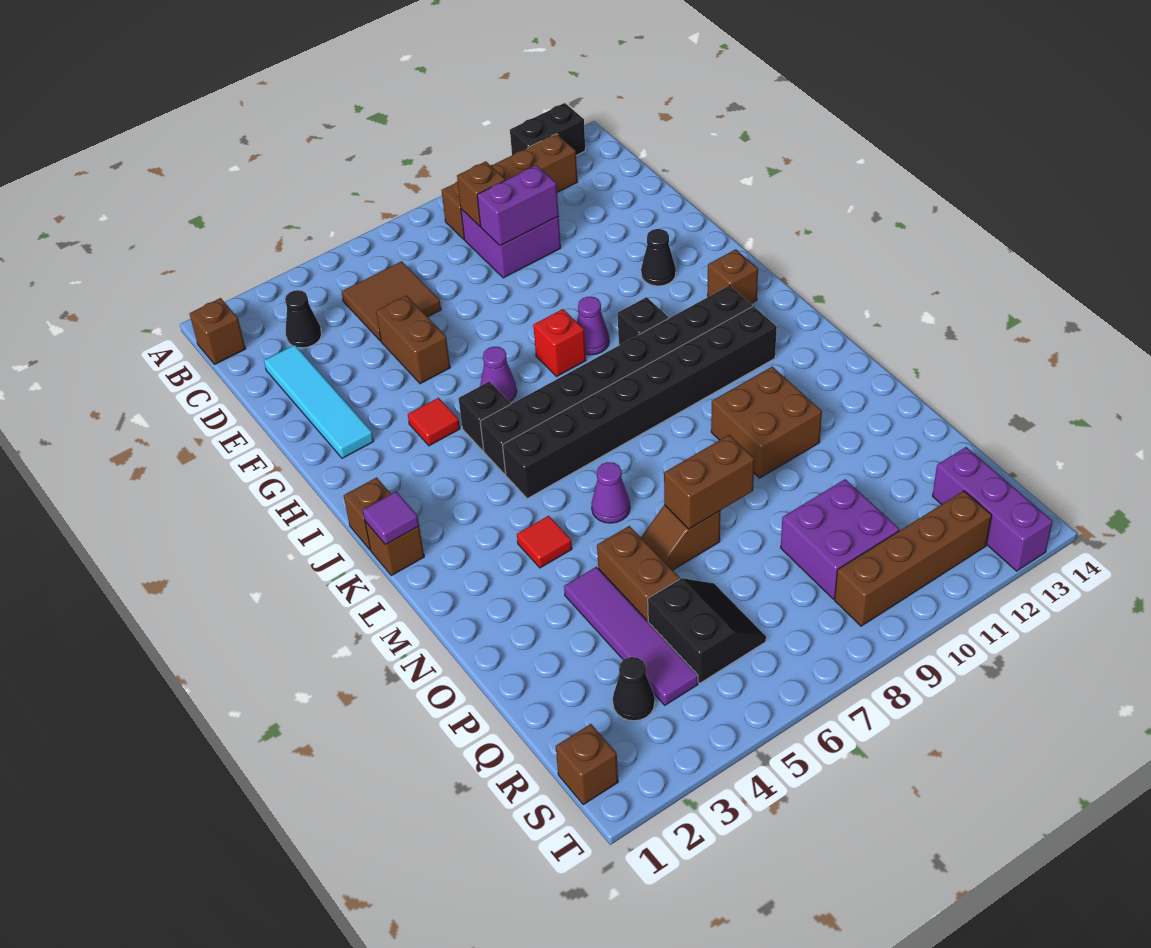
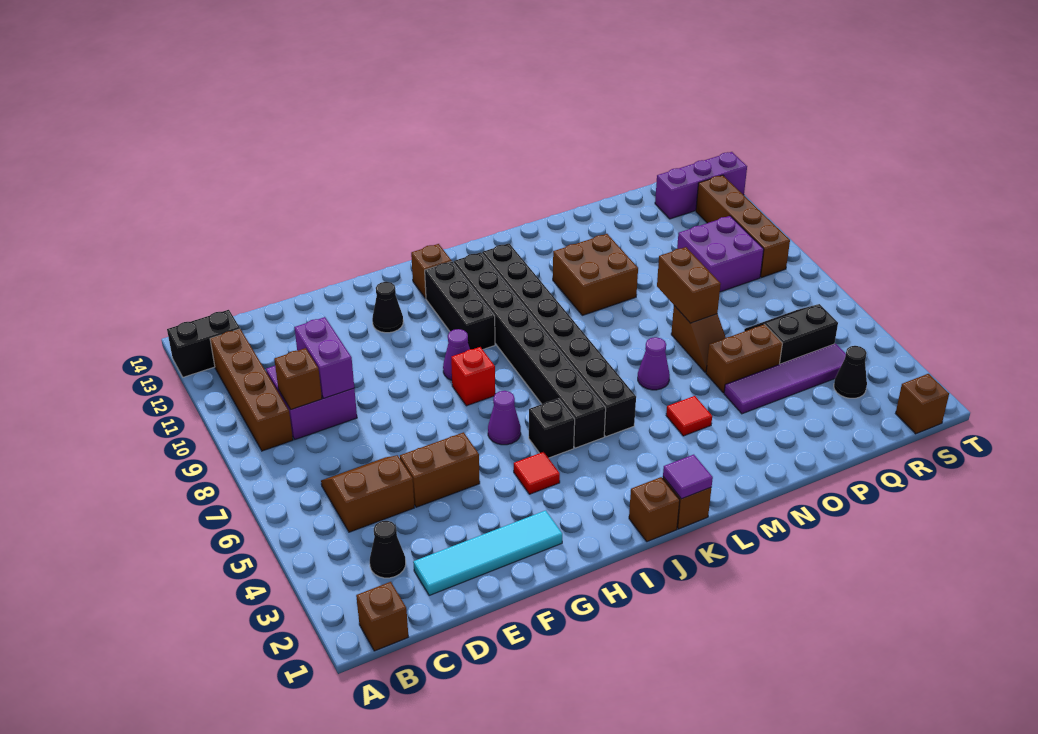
black 1x2 brick [510,103,585,155] -> black 1x2 brick turned to [167,310,240,377]
brown 2x2 tile [342,261,441,341] -> brown 2x2 slope [321,455,414,532]
black 1x1 brick [618,297,668,345] -> black 1x3 brick [425,262,495,350]

